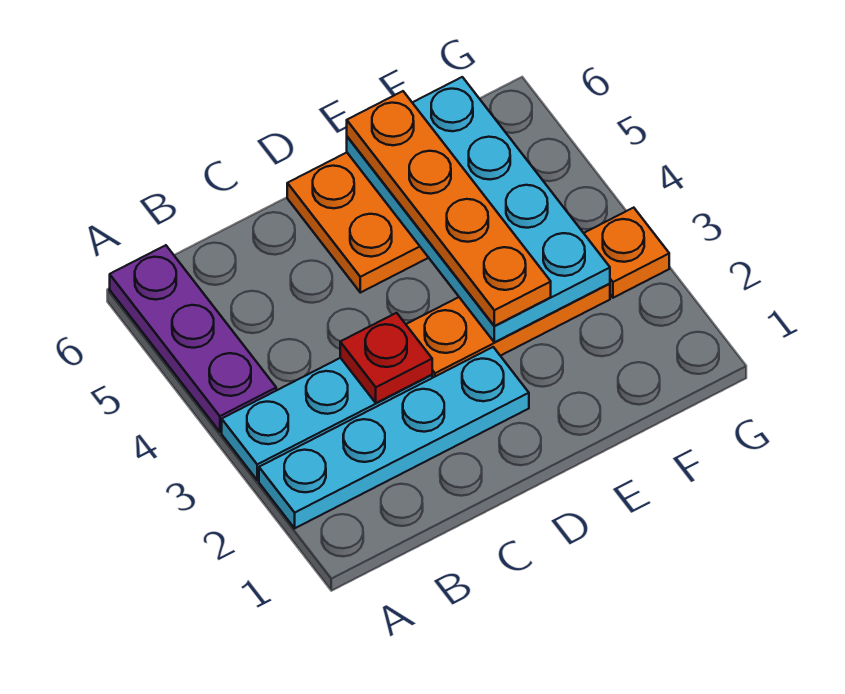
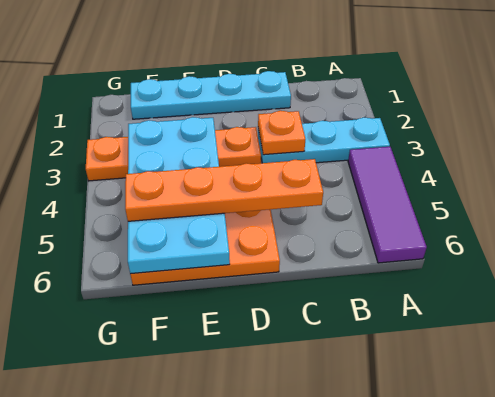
cyan 1x4 plate [259,347,529,528] -> cyan 1x4 plate moved to [131,71,291,119]
purple 1x3 plate [110,245,276,432] -> purple 1x3 tile [348,147,427,263]
red 1x1 plate [340,313,432,403] -> orange 1x1 plate [258,111,305,155]
orange 1x4 plate [347,91,551,326] -> orange 1x4 plate turned to [125,159,323,221]

